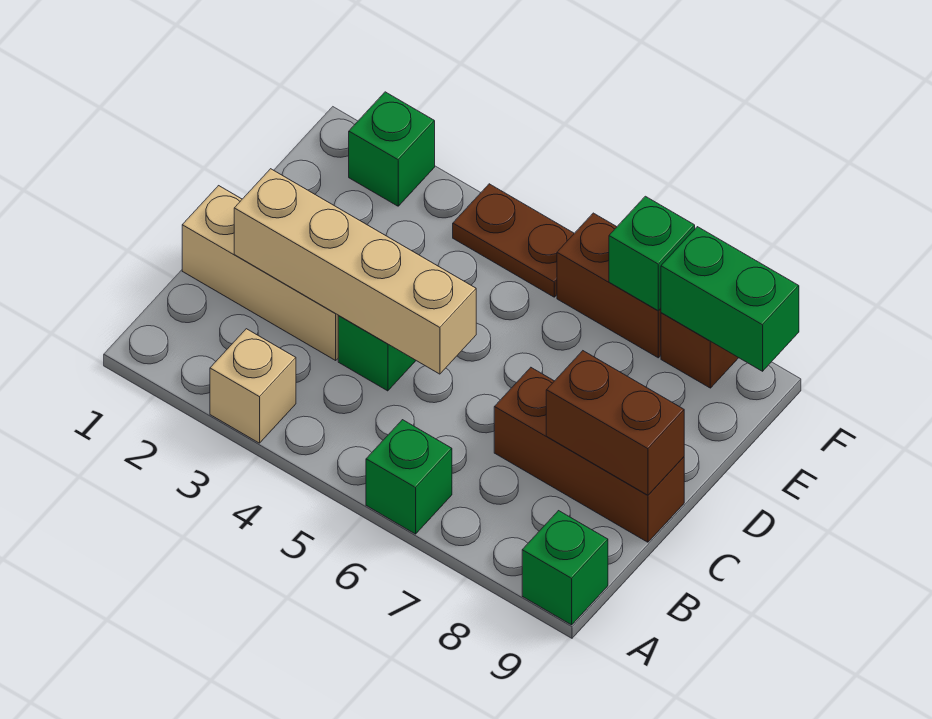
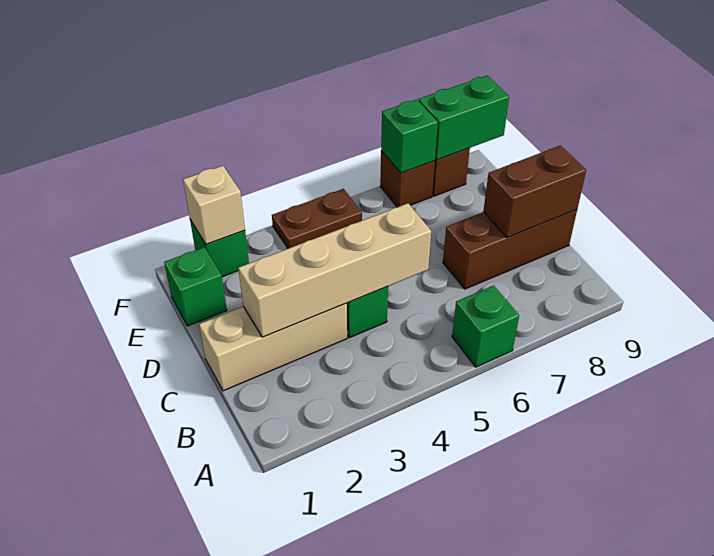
tan 1x1 brick [210,329,296,443] -> tan 1x1 brick moved to [183,166,245,244]
green 1x1 brick [522,511,608,625] -> green 1x1 brick moved to [164,247,227,326]
brown 1x2 brick [557,213,661,358] -> brown 1x1 brick [380,151,435,207]

